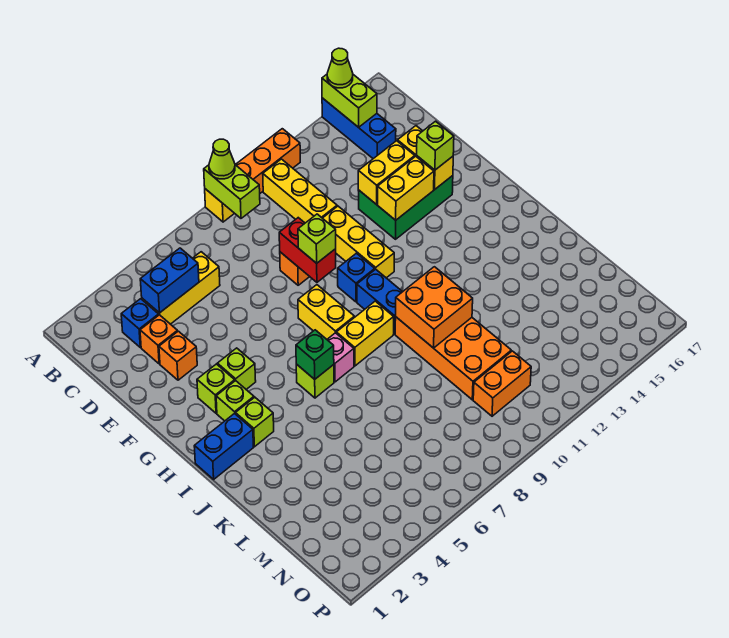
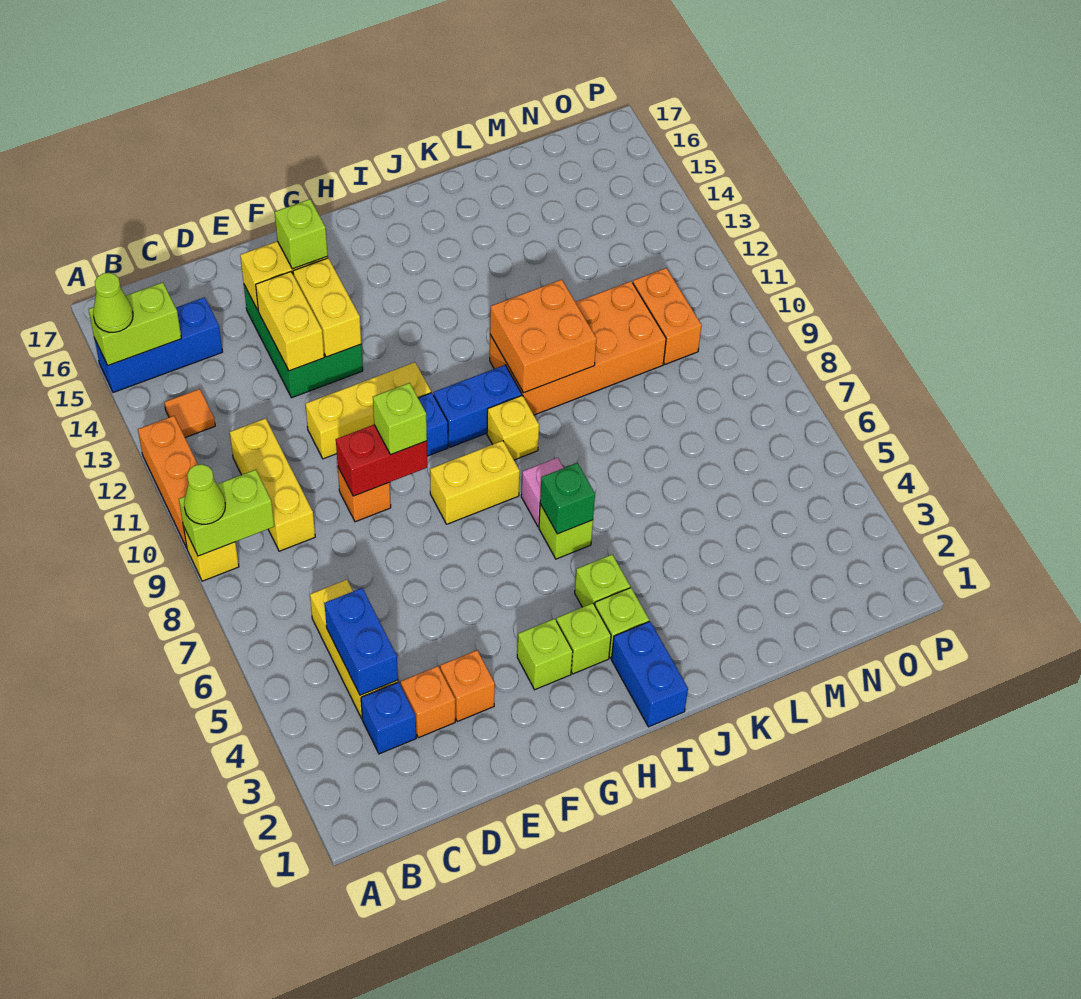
yellow 1x3 brick [263,159,337,223] -> yellow 1x3 brick turned to [230,418,315,551]
none -> orange 1x1 tile [164,389,215,438]
lime 1x1 brick [217,348,256,389] -> lime 1x1 brick moved to [575,555,630,607]
yellow 1x2 brick [336,301,394,366] -> yellow 1x1 brick [487,395,539,460]

